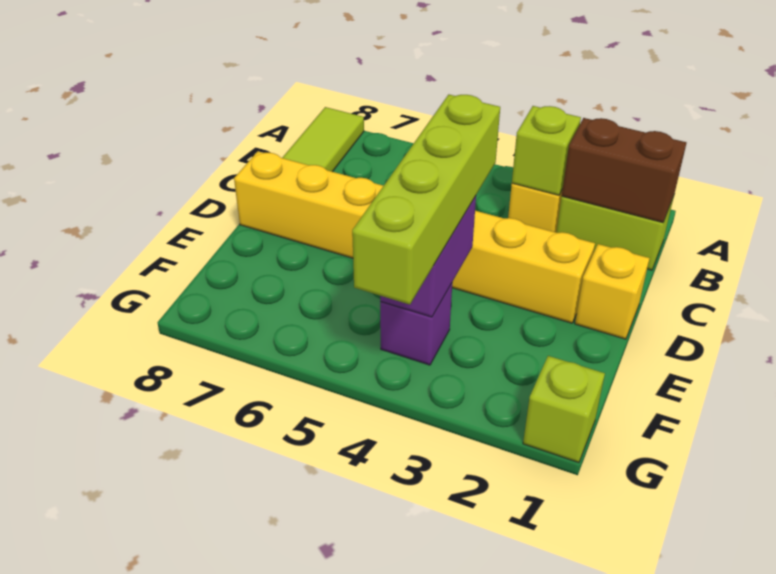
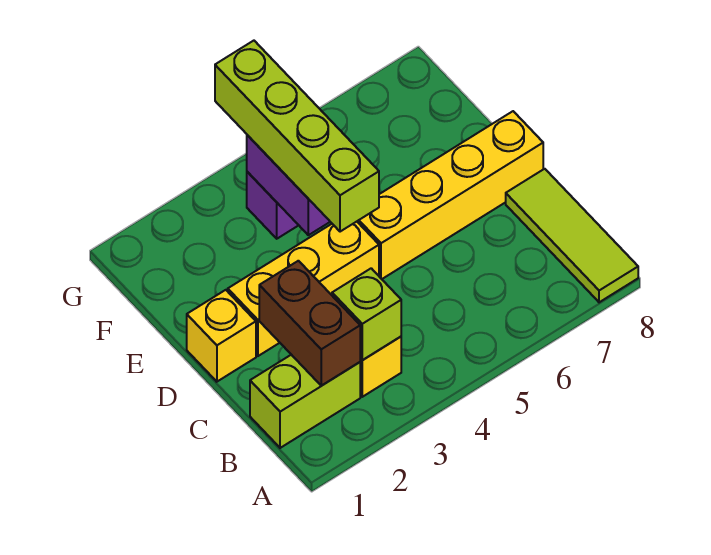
brown 1x2 brick [562,118,686,223] -> brown 1x2 brick turned to [259,261,360,386]
lime 1x1 brick [523,356,605,463] -> none

